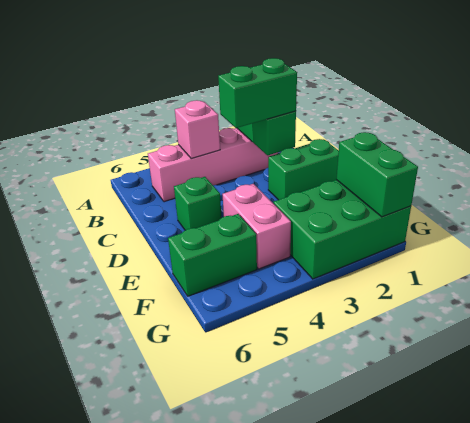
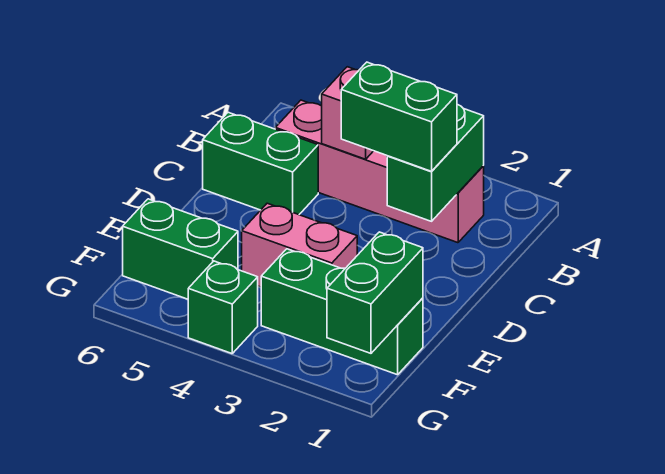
green 1x2 brick [268,139,339,200] -> green 1x2 brick moved to [203,112,318,215]
green 1x1 brick [174,177,222,230] -> green 1x1 brick moved to [188,261,258,354]
pink 1x2 brick [223,184,291,269] -> pink 1x2 brick turned to [242,203,357,287]
green 2x3 brick [273,180,411,279] -> green 1x3 brick [261,249,423,375]

